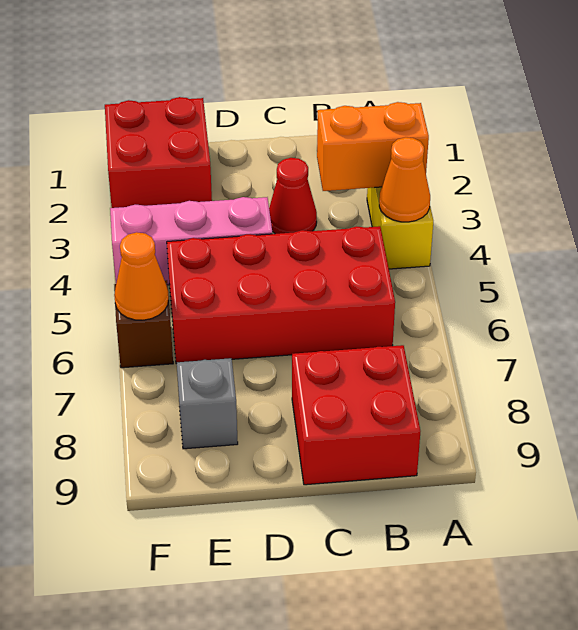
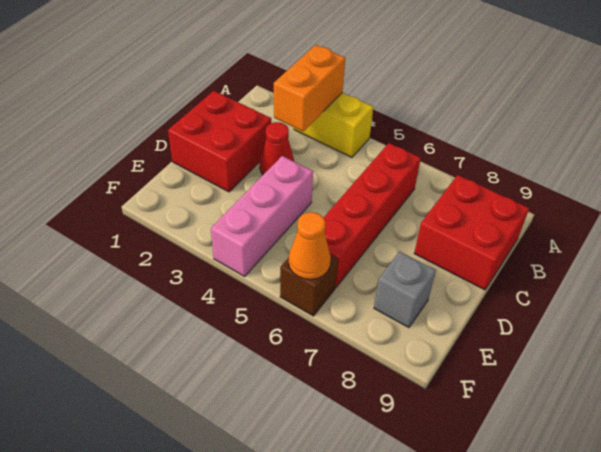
orange 1x1 cone [379,137,430,222] -> none
red 2x4 brick [167,226,395,364] -> red 1x4 brick [324,143,421,287]
red 2x2 brick [105,97,212,208] -> red 2x2 brick moved to [168,91,271,192]

